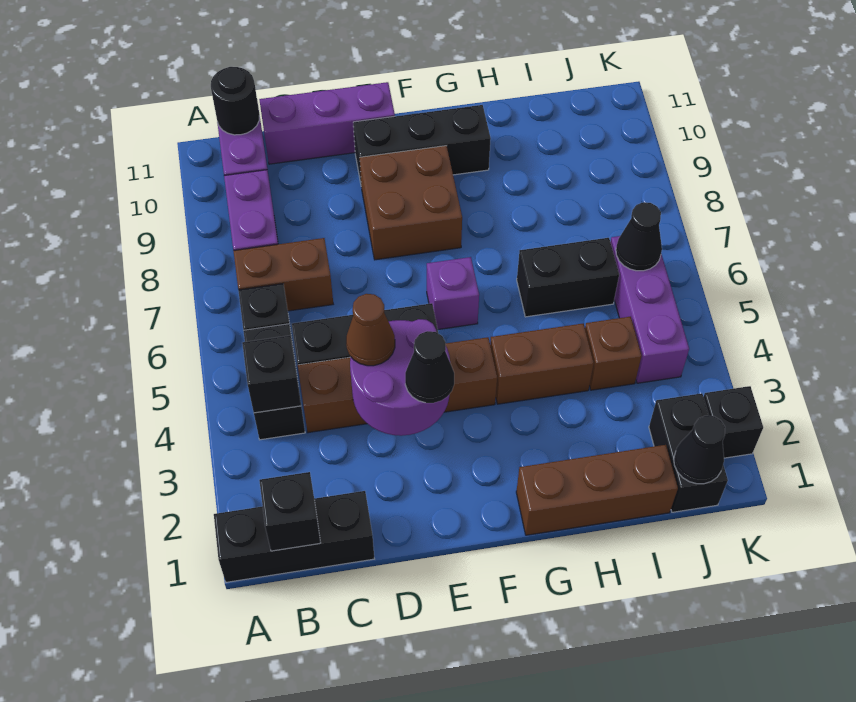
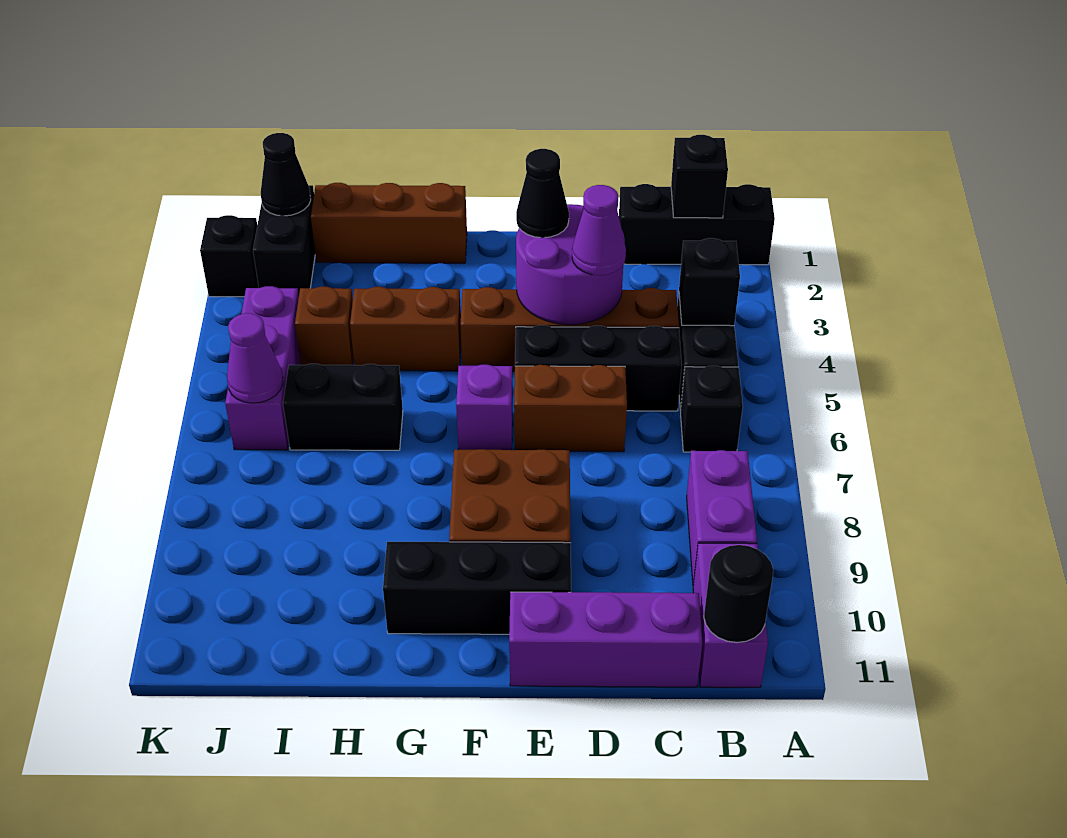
brown 1x2 brick [234,238,333,311] -> brown 1x2 brick moved to [514,365,627,452]
brown 1x1 cone [346,294,395,366] -> purple 1x1 cone [572,185,626,275]
black 1x1 cone [616,202,662,271] -> purple 1x1 cone [227,313,283,403]

